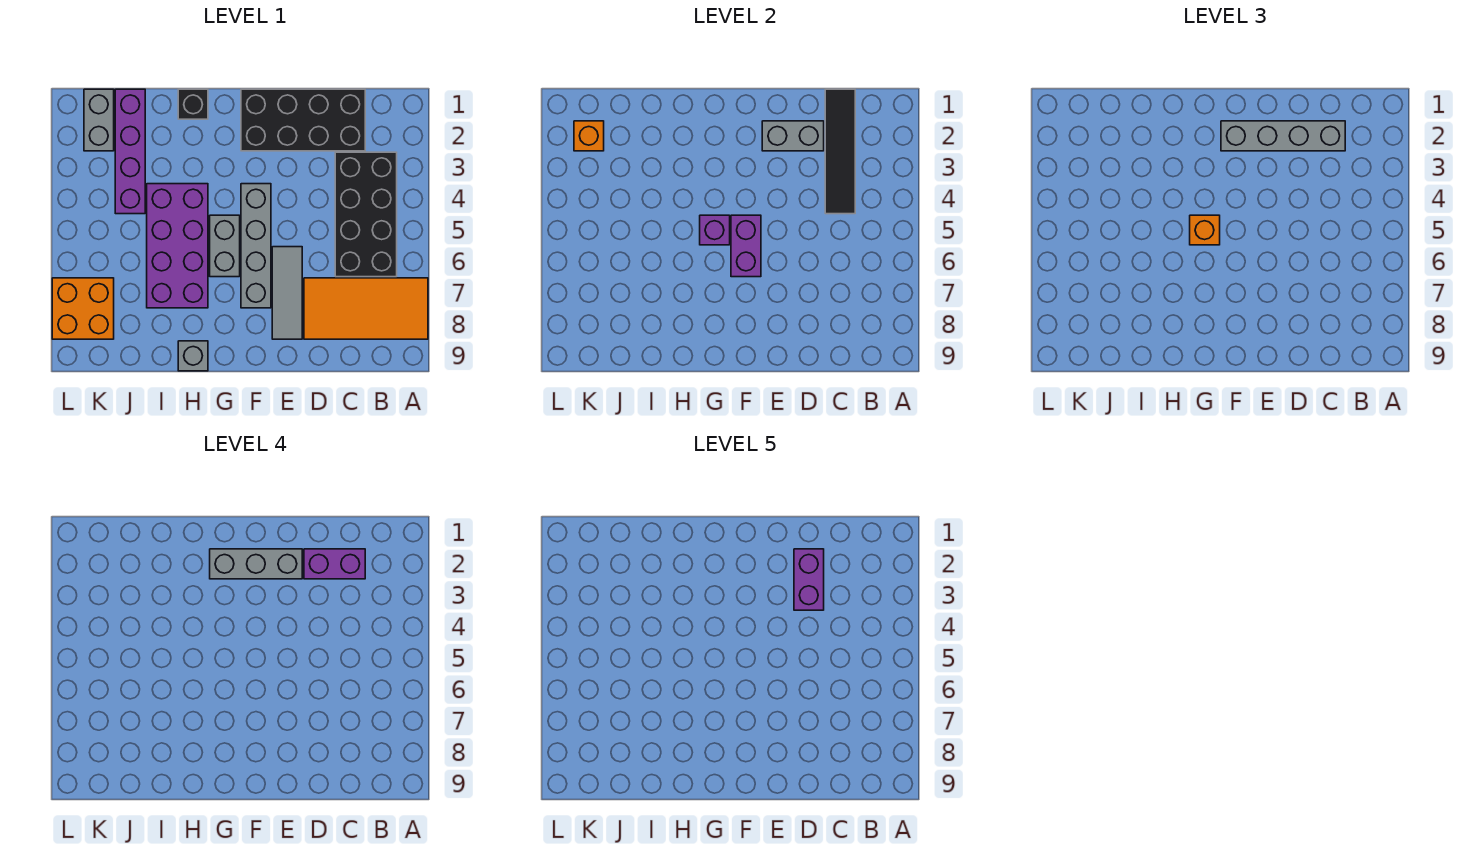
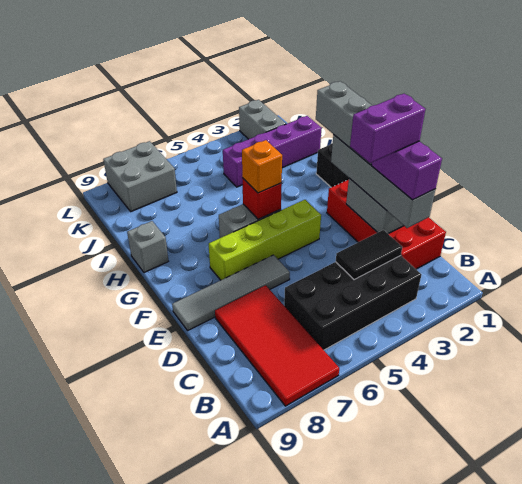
orange 2x4 tile [304,278,428,339] -> red 2x4 tile [215,285,339,406]
black 2x4 brick [241,89,365,151] -> red 2x4 brick [327,180,446,269]
black 1x4 tile [825,89,855,214] -> black 1x2 tile [336,230,402,280]
grey 1x3 tile [272,247,302,339] -> grey 1x4 tile [172,255,290,330]
grey 1x4 brick [241,184,271,308] -> lime 1x4 brick [209,200,321,280]
purple 1x2 brick [731,215,761,277] -> none
purple 1x1 brick [700,215,730,245] -> red 1x1 brick [242,178,282,219]
purple 2x4 brick [147,184,208,308] -> none
grey 1x2 brick [84,89,114,151] -> grey 1x2 brick turned to [239,100,286,139]
orange 1x1 brick [574,121,604,151] -> none
orange 2x2 brick [52,278,114,339] -> grey 2x2 brick [103,141,177,211]

